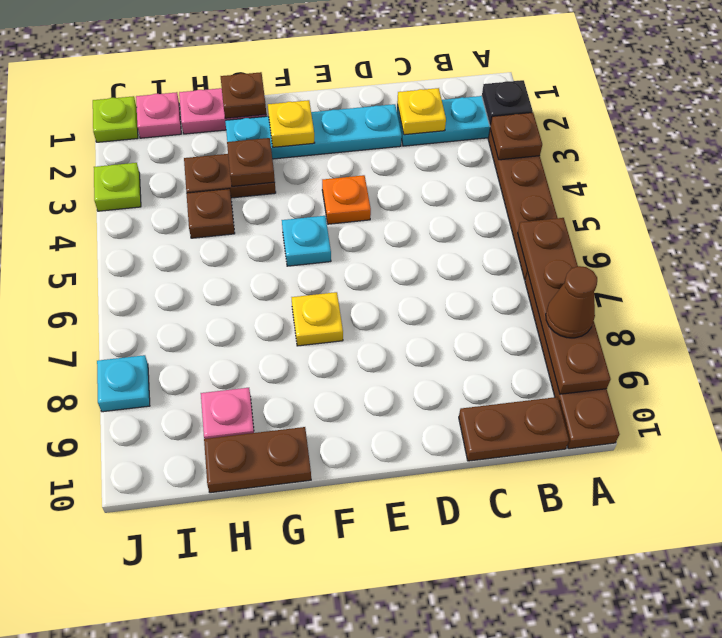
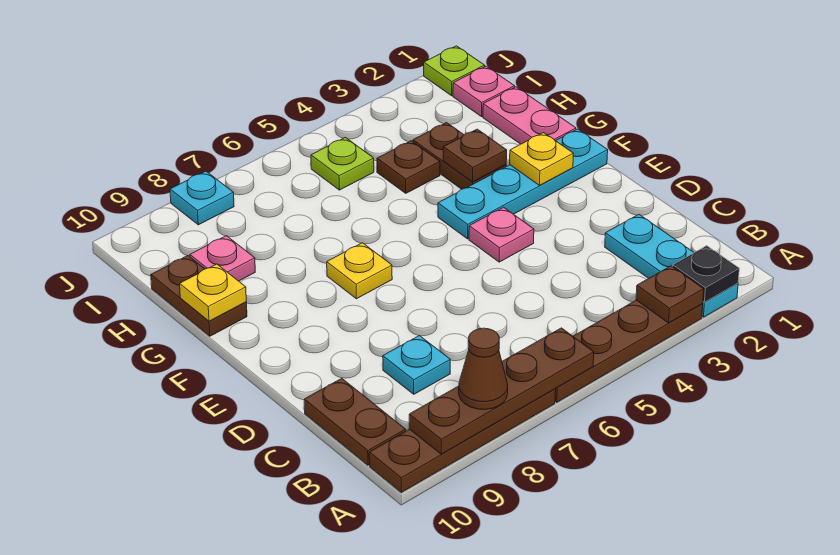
yellow 1x1 plate [397,88,446,135] -> yellow 1x1 plate moved to [180,264,246,321]
cyan 1x4 plate [225,104,402,159] -> cyan 1x4 plate turned to [438,129,608,239]
orange 1x1 plate [322,175,371,224] -> pink 1x1 plate [469,207,534,262]
cyan 1x1 plate [282,216,331,266] -> cyan 1x1 plate moved to [383,336,450,394]
brown 1x1 plate [221,72,266,118] -> none
lime 1x1 plate [94,163,141,211] -> lime 1x1 plate moved to [311,137,374,190]

